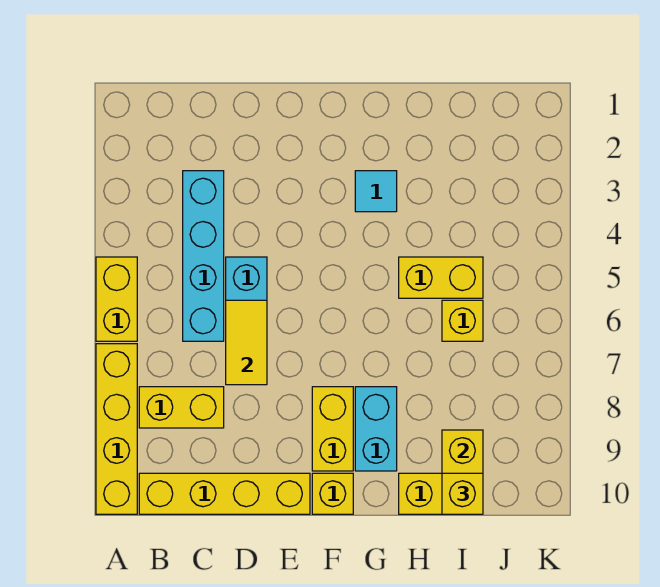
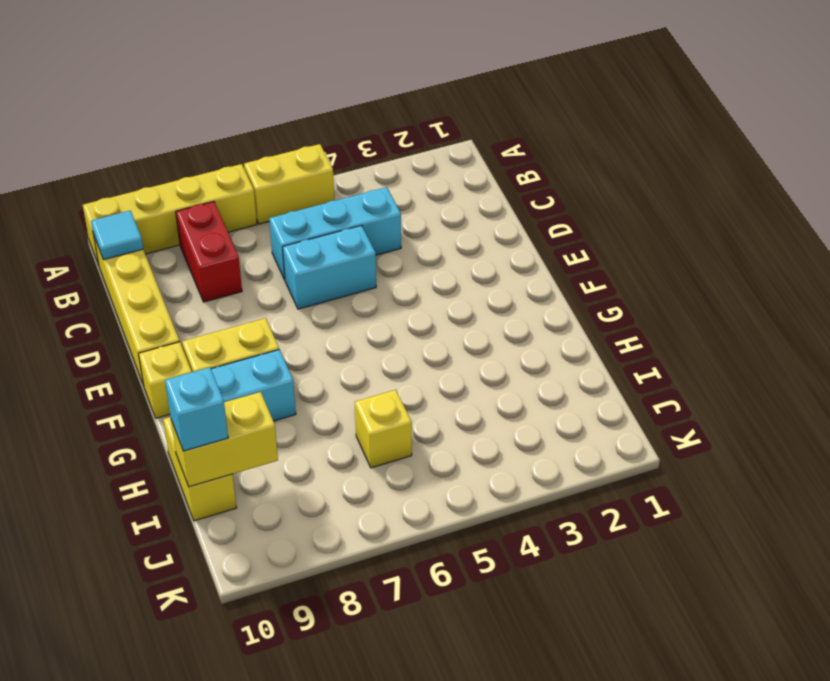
yellow 1x2 brick [139,387,224,428] -> red 1x2 brick [176,201,242,302]
cyan 1x4 brick [183,171,224,341] -> cyan 1x3 brick [269,187,401,280]
yellow 1x2 tile [226,300,267,385] -> none
cyan 1x1 tile [355,171,397,212] -> cyan 1x1 tile moved to [91,210,143,260]
yellow 1x2 brick [399,257,483,298] -> none
yellow 1x1 brick [442,473,483,514] -> cyan 1x1 brick [165,367,228,451]

